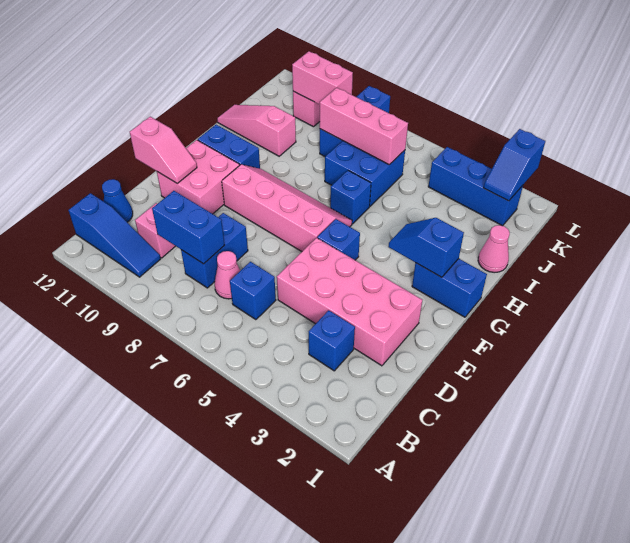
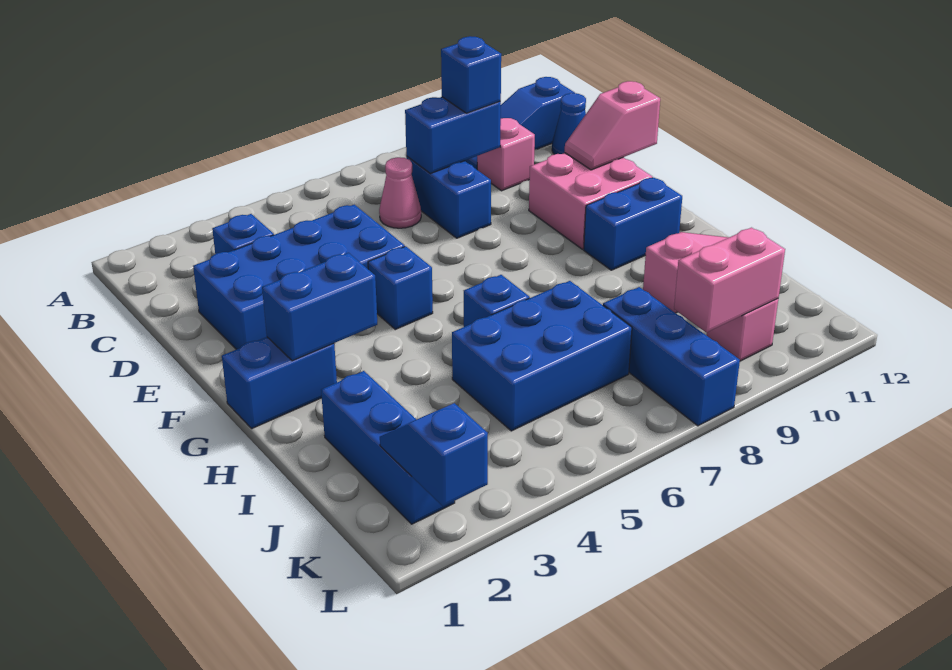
blue 1x1 brick [230,262,276,320] -> blue 1x1 brick moved to [441,36,501,113]
pink 2x4 brick [277,238,422,366] -> blue 2x4 brick [193,205,405,349]
pink 2x4 slope [222,165,352,252] -> none
blue 1x2 slope [389,218,464,277] -> blue 1x2 brick [262,253,377,361]
pink 1x1 cone [478,225,510,273] -> none
blue 2x2 brick [325,141,405,206] -> blue 2x3 brick [452,281,632,431]
pink 1x3 brick [320,88,408,165] -> none
blue 1x3 brick [428,147,523,226] -> blue 1x3 brick turned to [321,371,455,524]

